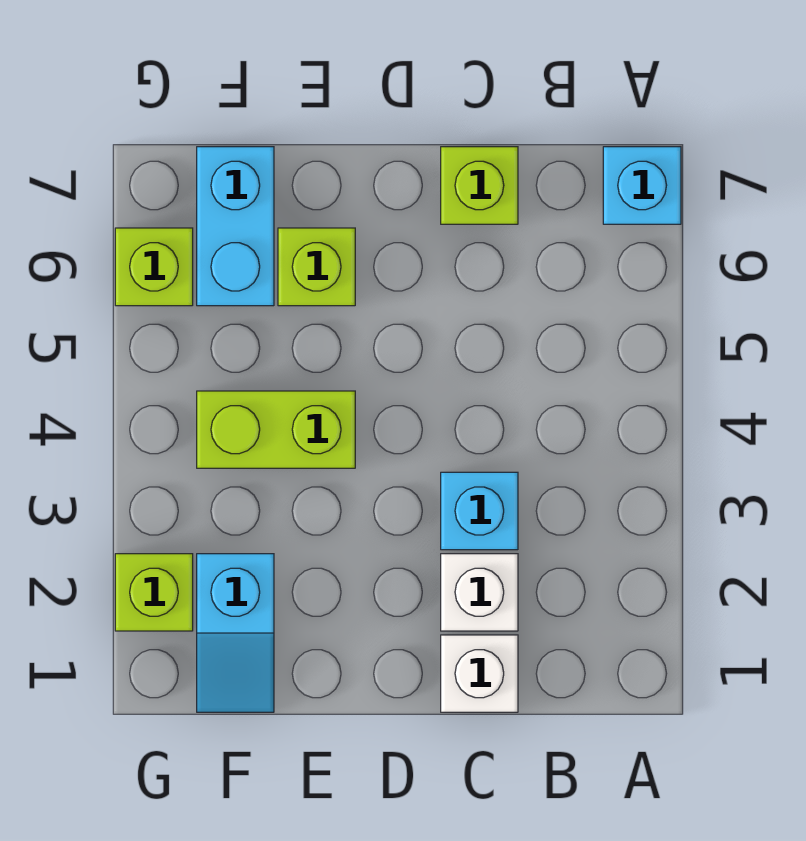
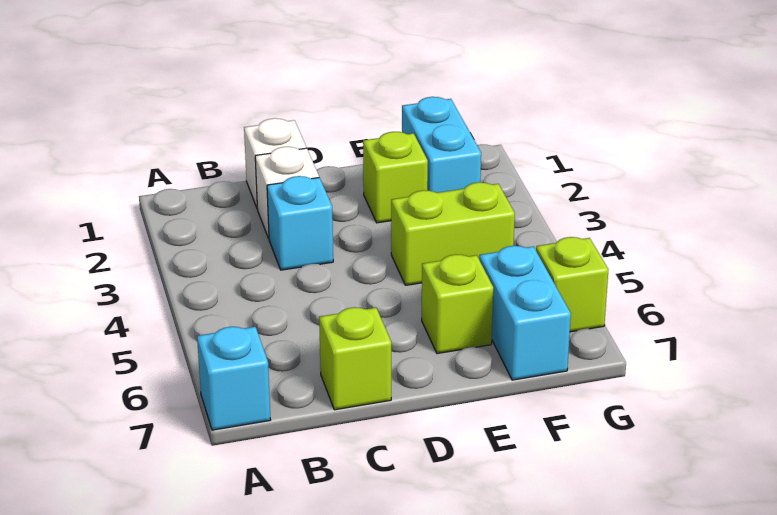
cyan 1x2 slope [197,554,274,712] -> cyan 1x2 brick [402,97,481,193]
lime 1x1 brick [115,554,193,631] -> lime 1x1 brick moved to [363,132,428,223]

